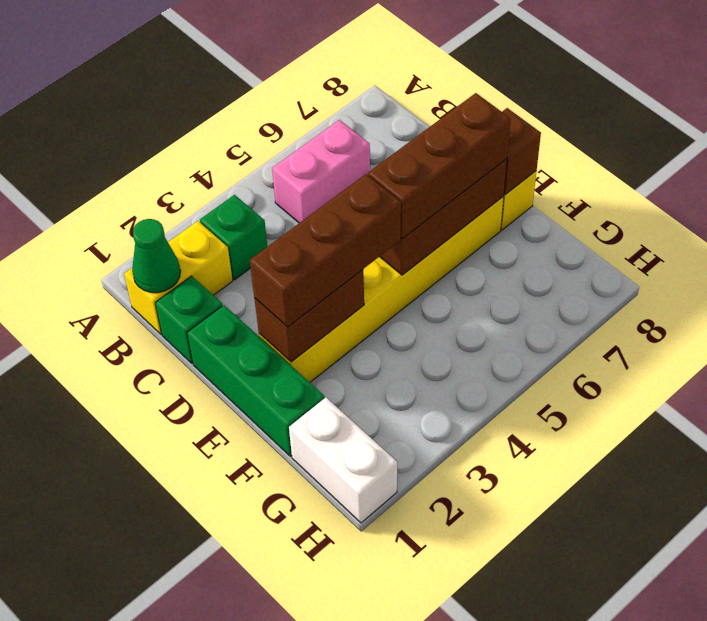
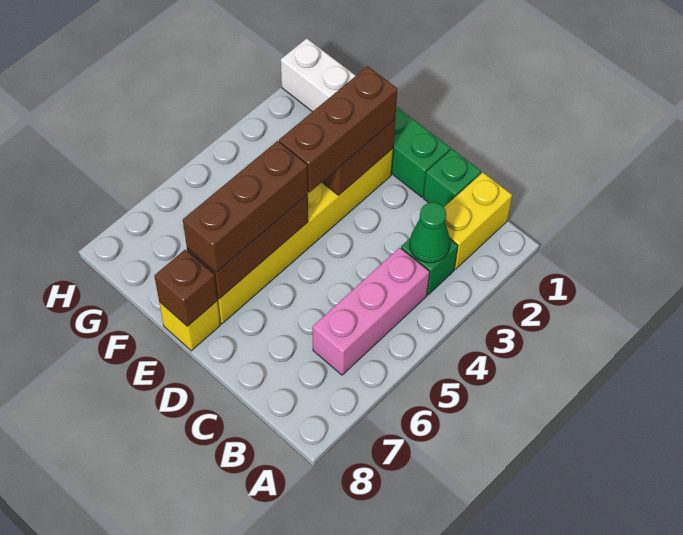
green 1x1 cone [132,219,180,293] -> green 1x1 cone moved to [409,203,450,263]
pink 1x2 brick [272,120,370,223] -> pink 1x3 brick [313,248,429,375]

